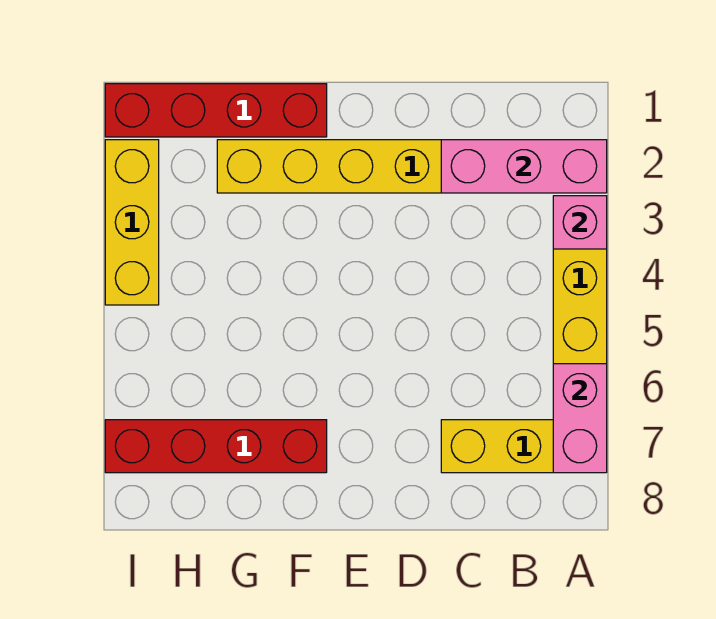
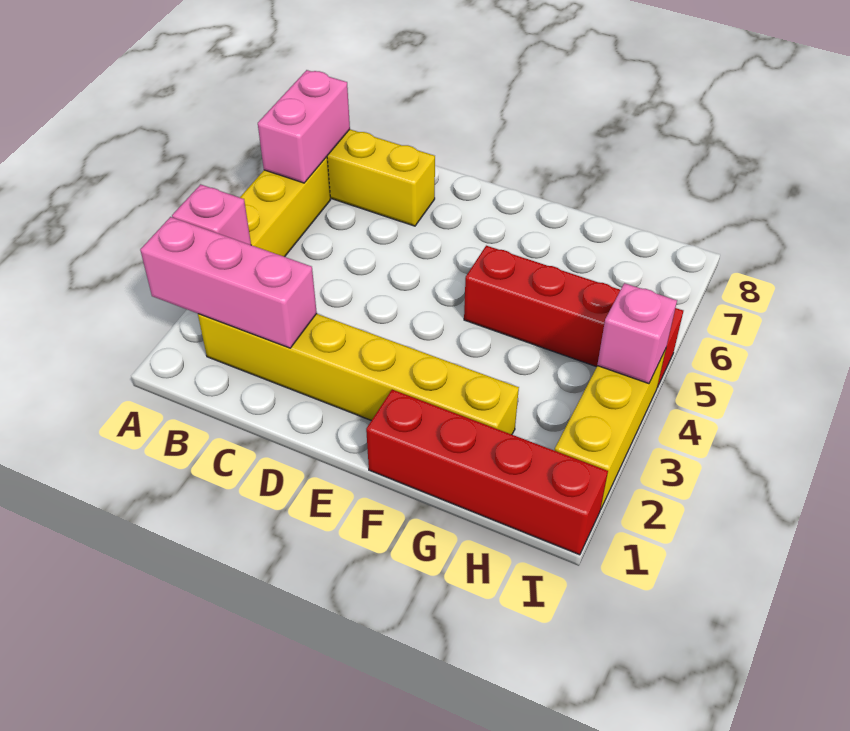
red 1x4 brick [105,420,327,473] -> red 1x4 brick moved to [464,246,683,387]
none -> pink 1x1 brick [597,283,677,384]

